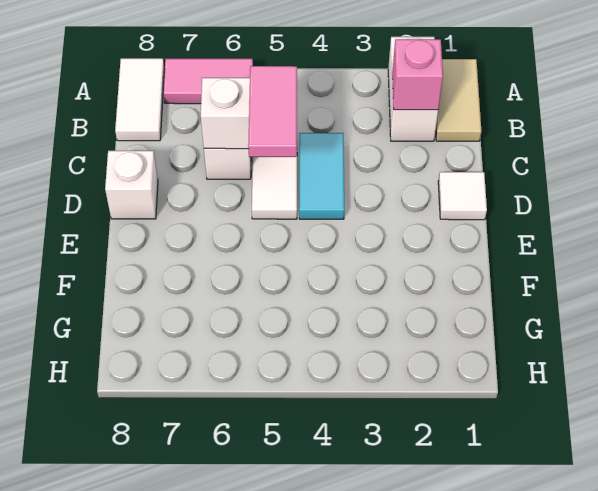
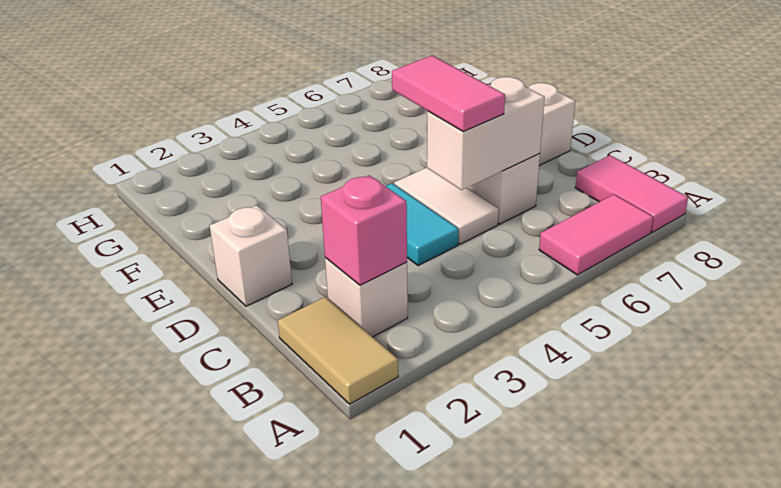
white 1x2 brick [388,37,438,141] -> white 1x1 brick [325,258,408,337]
white 1x2 tile [115,58,165,141] -> pink 1x2 tile [575,155,688,232]
white 1x1 tile [438,172,487,220] -> white 1x1 brick [210,205,292,306]

